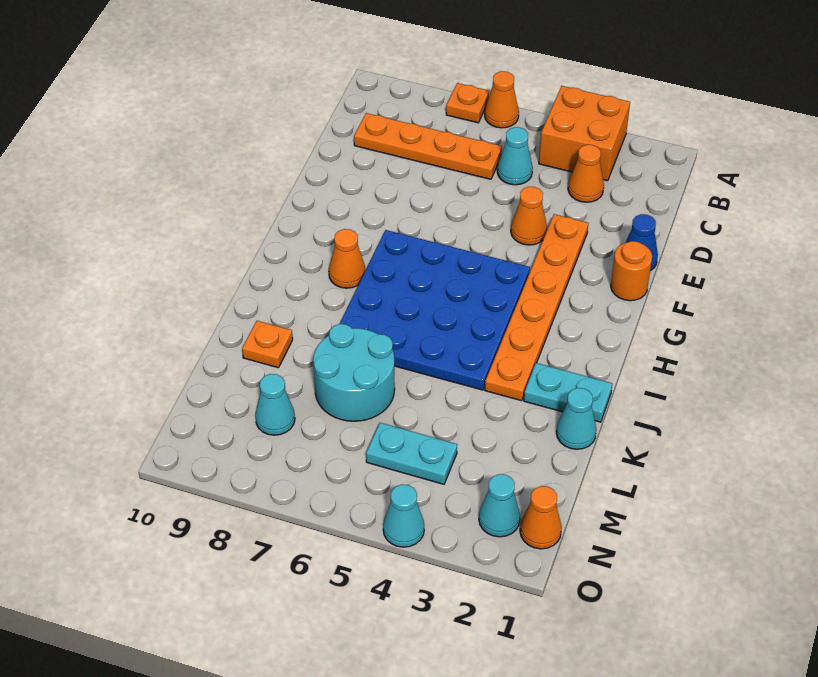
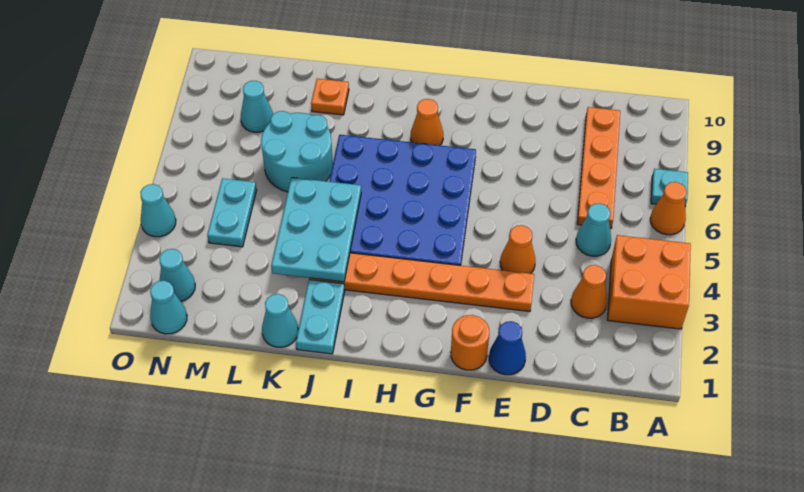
orange 1x1 plate [446,83,489,123] -> cyan 1x1 plate [651,169,688,206]
none -> cyan 2x3 plate [271,178,361,282]
orange 1x1 cone [520,486,562,549] -> cyan 1x1 cone [150,281,187,334]

